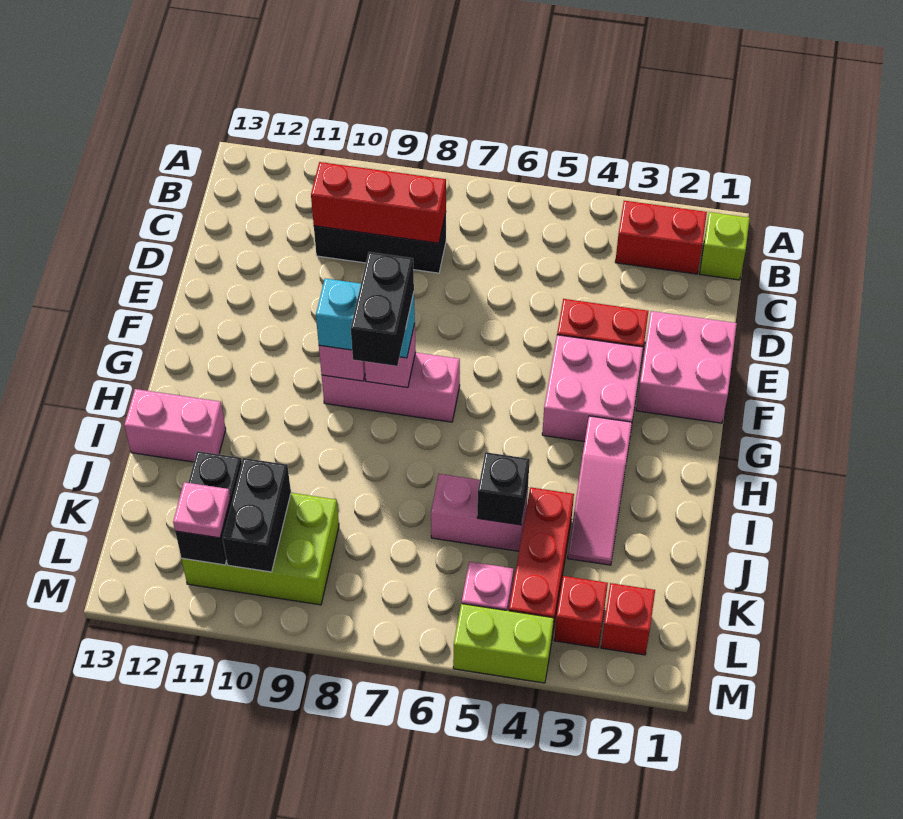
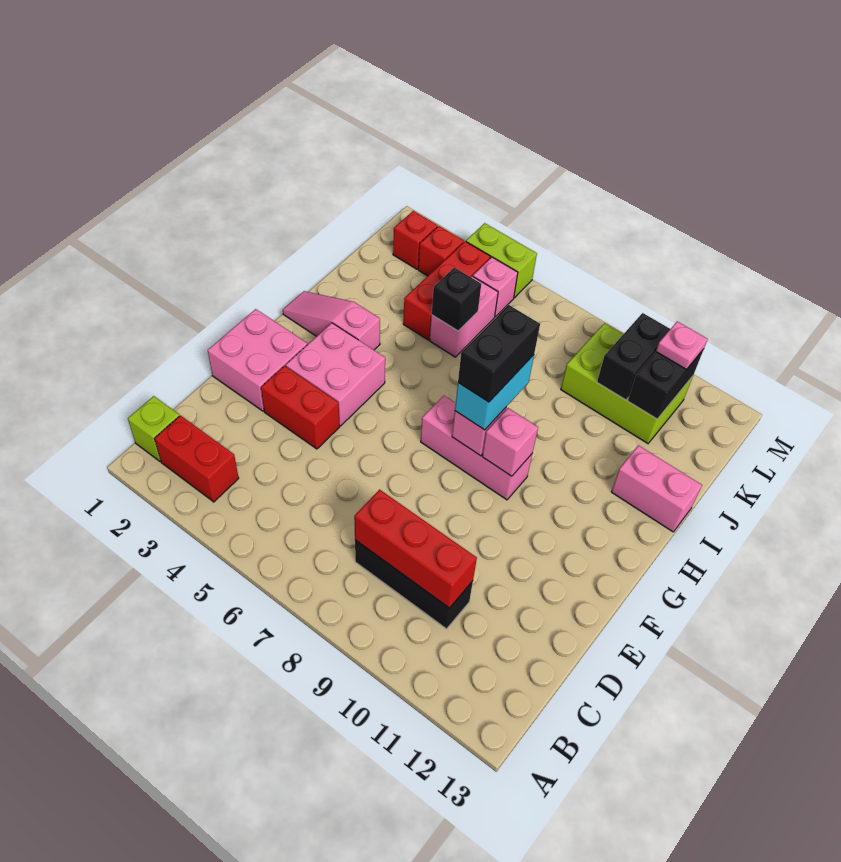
cyan 1x2 brick [316,279,415,358] -> cyan 1x2 brick turned to [455,355,534,430]
pink 1x3 slope [568,416,632,565] -> pink 1x3 slope turned to [283,291,380,350]
pink 1x2 brick [431,474,528,551] -> pink 1x2 brick turned to [430,276,498,357]

